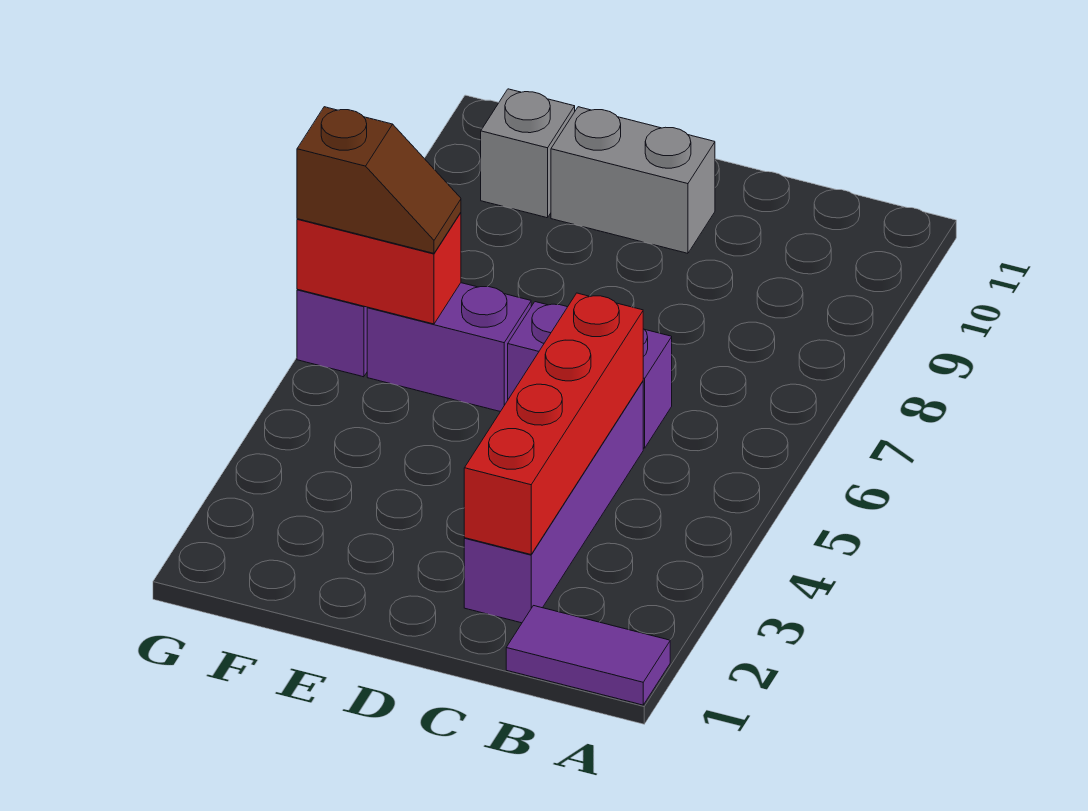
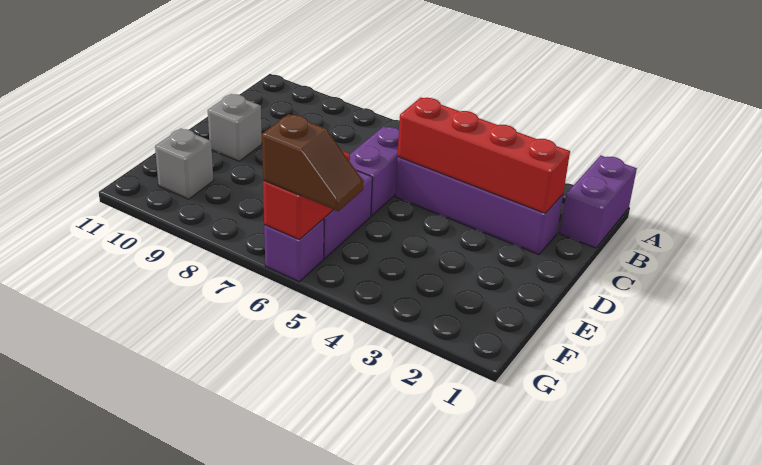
purple 1x2 tile [506,606,670,705] -> purple 1x2 brick [560,155,637,248]
grey 1x2 brick [551,107,715,253] -> grey 1x1 brick [208,94,262,161]
brown 1x2 slope [297,107,461,253] -> brown 1x2 slope turned to [262,114,363,211]

